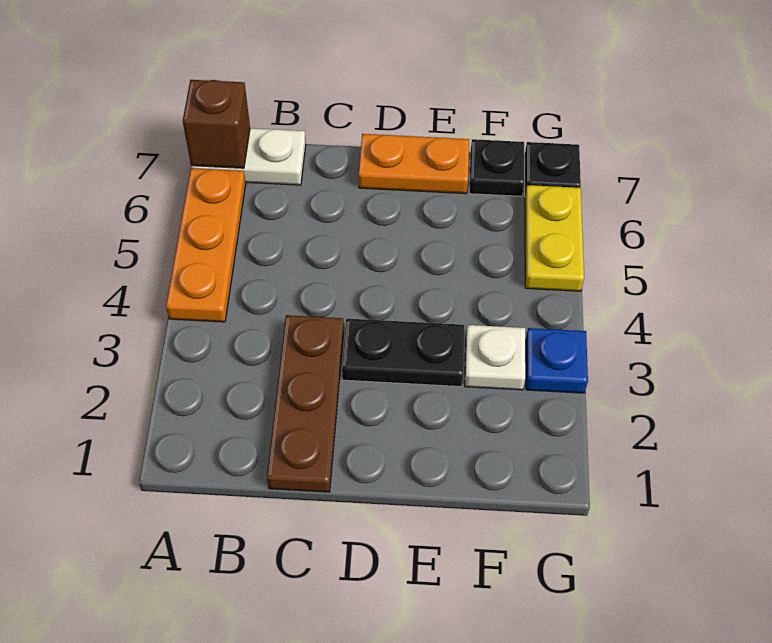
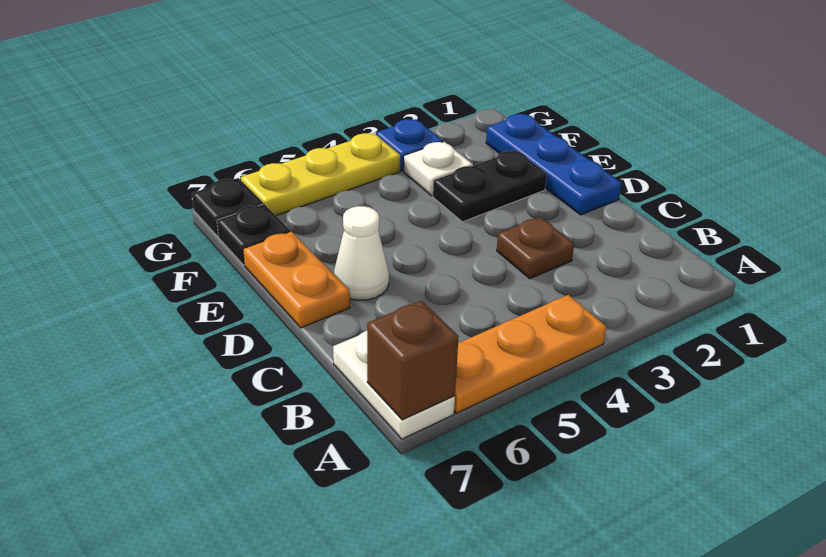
brown 1x3 plate [267,315,344,492] -> brown 1x1 plate [497,217,574,279]
none -> blue 1x3 plate [486,114,622,215]
black 1x2 plate [342,319,465,387] -> black 1x2 plate turned to [433,150,547,222]
none -> white 1x1 cone [334,206,389,300]
yellow 1x2 plate [525,185,584,291] -> yellow 1x3 plate [241,133,400,216]

